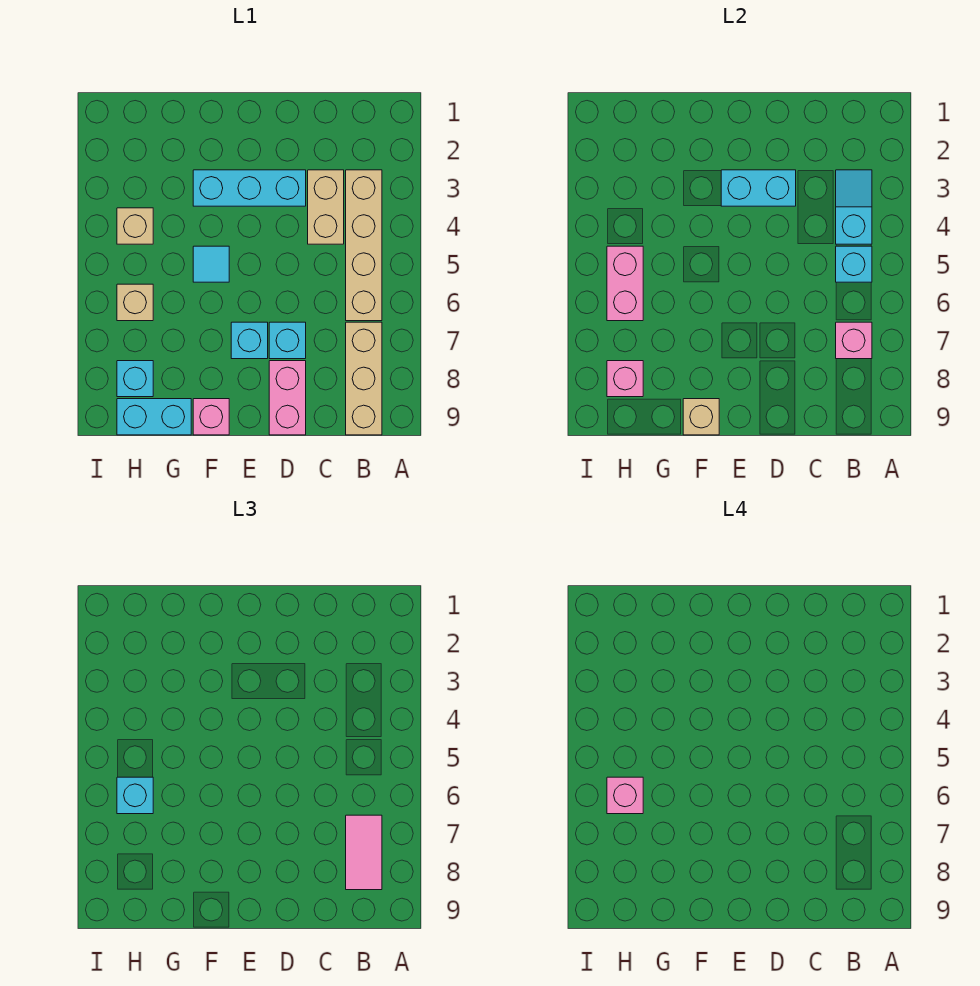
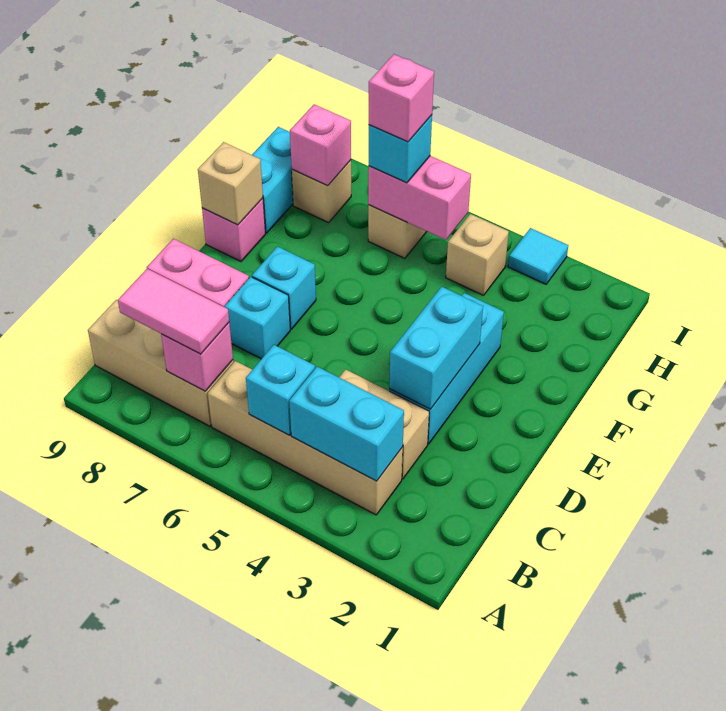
cyan 1x2 slope [836,170,872,244] -> cyan 1x2 brick [289,367,404,481]
cyan 1x1 tile [193,246,229,282] -> cyan 1x1 tile moved to [508,228,568,284]
cyan 1x1 brick [117,361,153,397] -> tan 1x1 brick [292,160,351,223]

